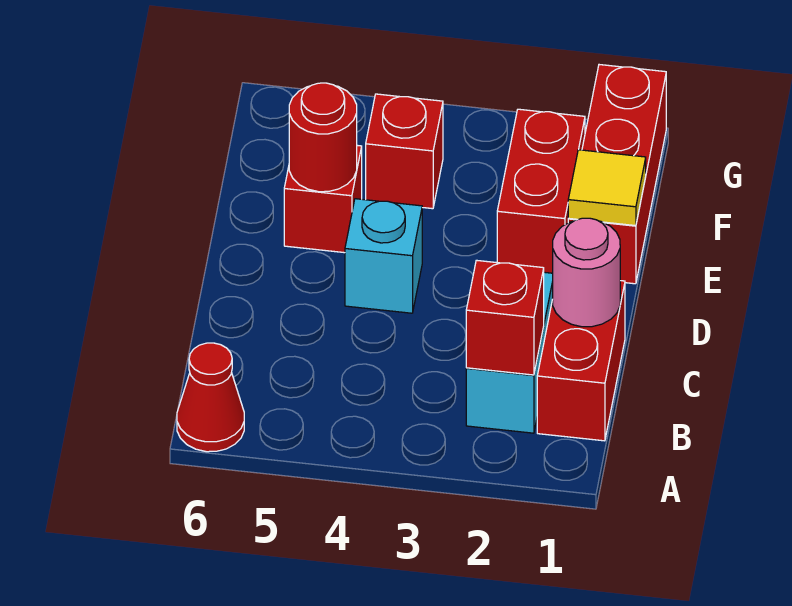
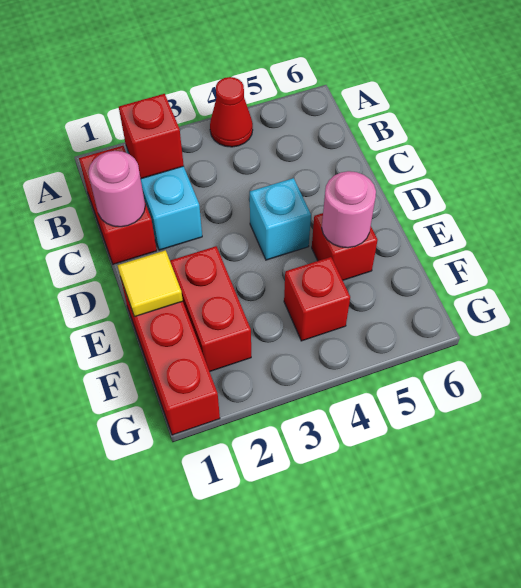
red 1x1 cone [177,343,244,452] -> red 1x1 cone moved to [210,77,253,147]
red 1x1 round brick [289,83,357,192] -> pink 1x1 round brick [322,171,376,248]

